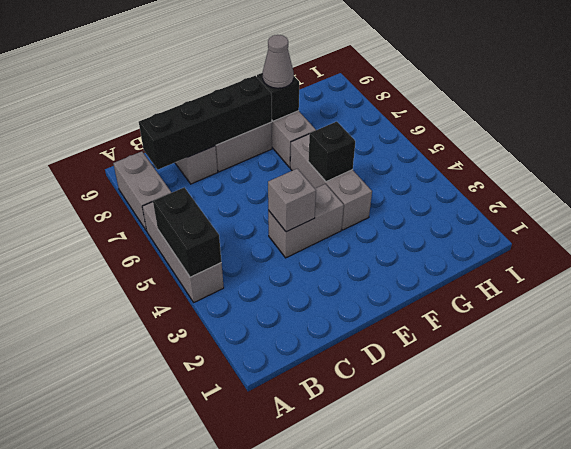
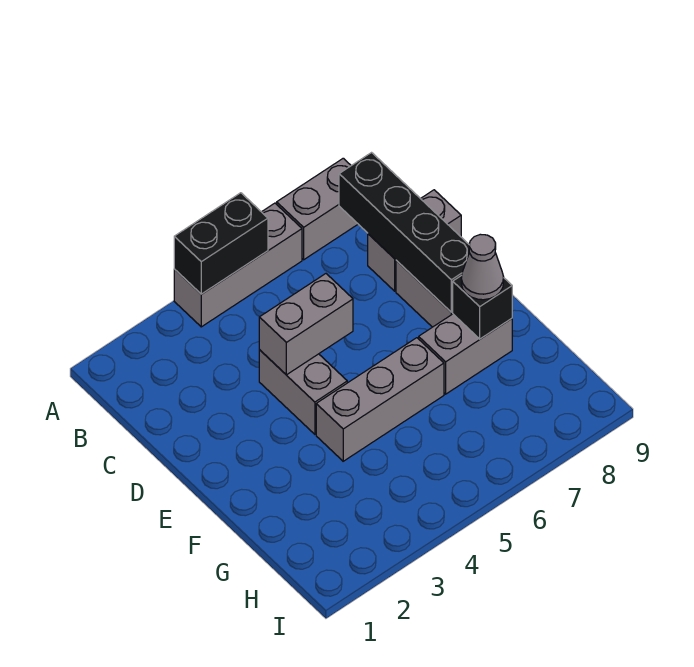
grey 1x1 brick [268,169,316,232] -> grey 1x2 brick [259,274,353,375]
black 1x1 brick [308,122,355,182] -> none

